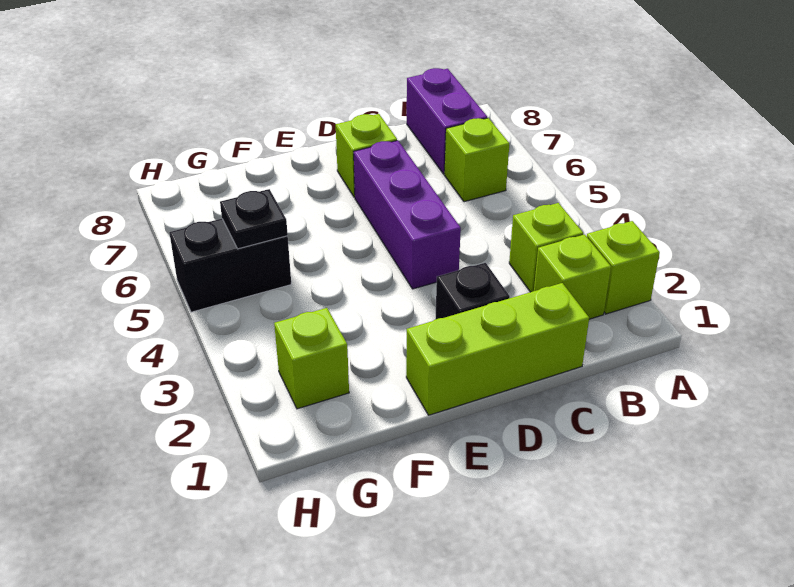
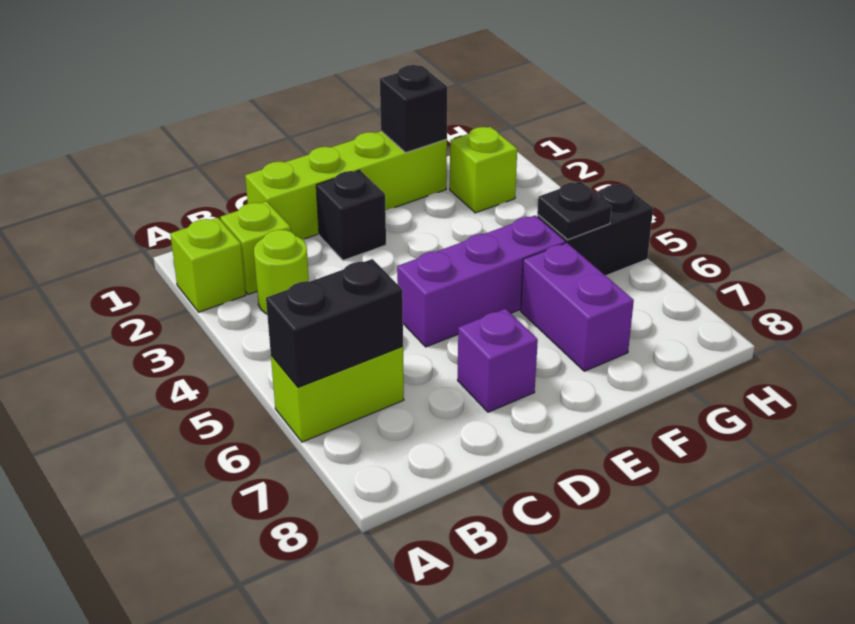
none -> black 1x2 brick [266,259,403,387]
lime 1x1 brick [509,203,583,292] -> lime 1x1 round brick [254,230,309,314]
lime 1x1 brick [444,118,509,202] -> lime 1x2 brick [271,347,404,442]
purple 1x2 brick [407,68,487,174] -> purple 1x2 brick moved to [521,243,634,371]
lime 1x3 brick [406,283,589,415] -> lime 1x4 brick [245,131,447,239]
purple 1x3 brick [354,140,461,289] -> purple 1x3 brick turned to [397,216,565,347]
lime 1x1 brick [336,114,397,197] -> purple 1x1 brick [457,309,538,412]
none -> black 1x1 brick [380,65,447,152]

